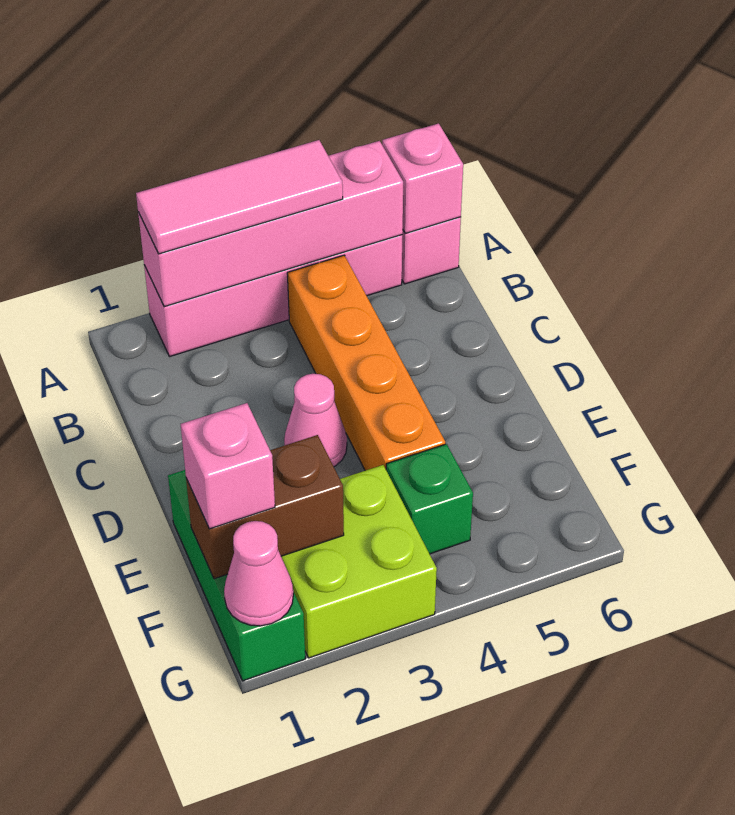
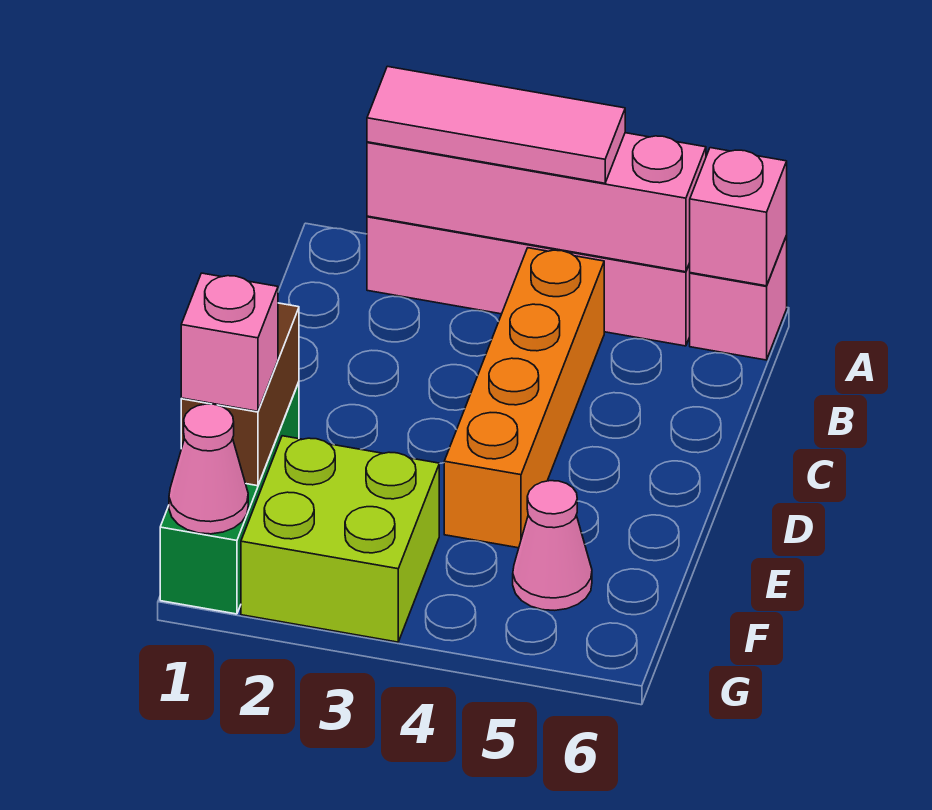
pink 1x1 cone [284,374,347,467] -> pink 1x1 cone moved to [513,481,592,610]
brown 1x2 brick [186,435,344,579] -> brown 1x2 brick turned to [181,303,299,486]
green 1x1 brick [386,444,473,554] -> none

